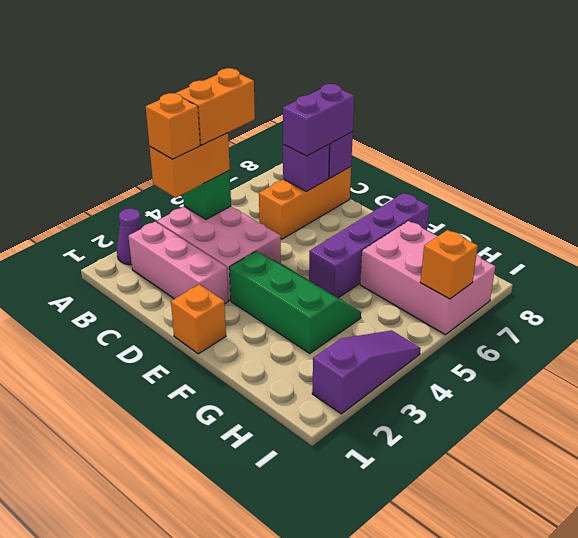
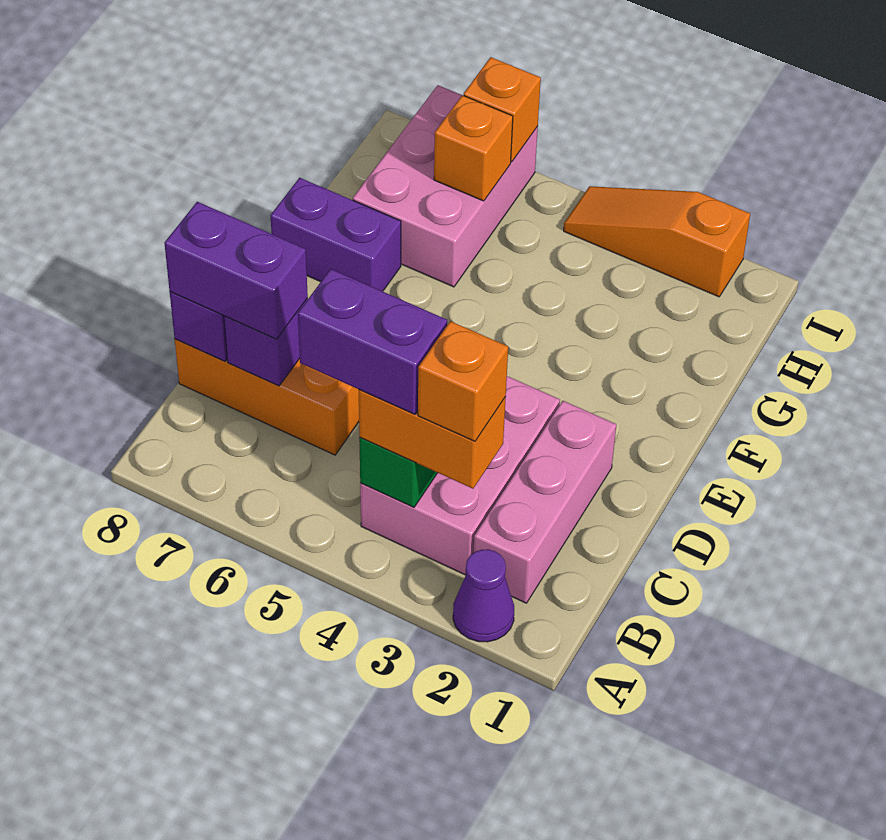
orange 1x2 brick [176,68,255,145] -> purple 1x2 brick [298,269,447,414]
orange 1x1 brick [171,284,226,354] -> orange 1x1 brick moved to [434,95,513,201]
green 2x3 slope [229,251,361,353] -> none
purple 1x4 brick [309,193,429,298] -> purple 1x2 brick [270,178,401,291]
purple 1x3 slope [312,330,421,414] -> orange 1x3 slope [564,186,750,297]

